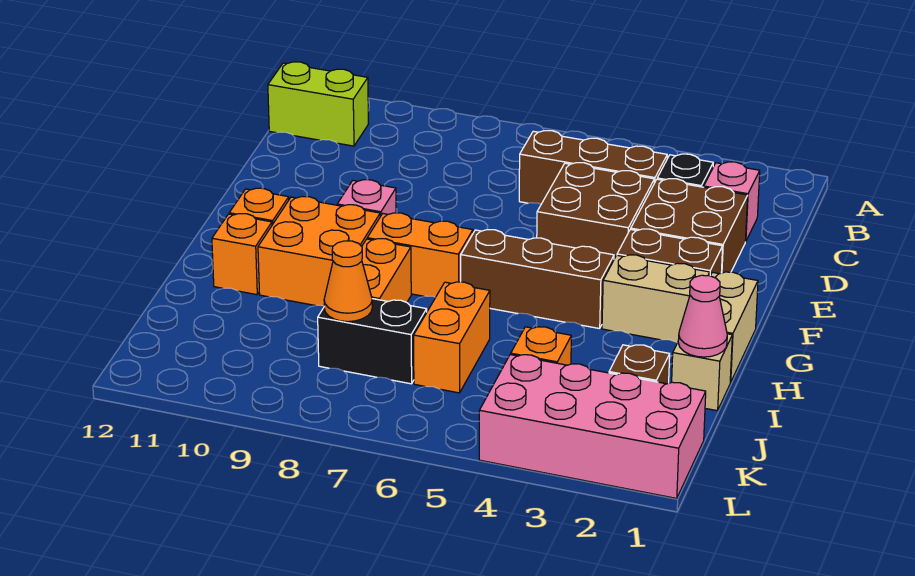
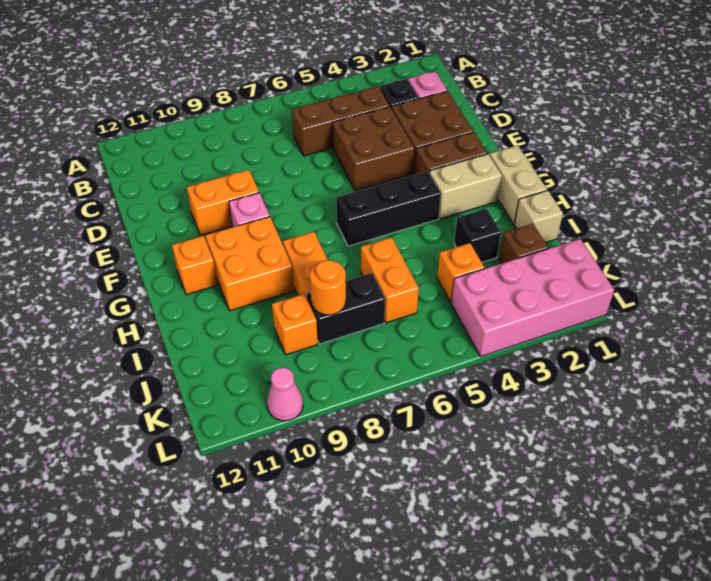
lime 1x2 brick [268,62,369,146] -> none
brown 1x3 brick [461,229,614,329] -> black 1x3 brick [336,171,441,246]
orange 1x2 brick [367,213,473,297] -> orange 1x2 brick moved to [187,170,259,235]
orange 1x1 brick [212,214,272,295] -> orange 1x1 brick moved to [272,294,318,355]
pink 1x1 cone [678,275,727,357] -> pink 1x1 cone moved to [267,368,303,421]
none -> black 1x1 brick [454,209,501,262]
orange 1x1 cone [324,241,372,322] -> orange 1x1 round brick [310,260,346,315]

